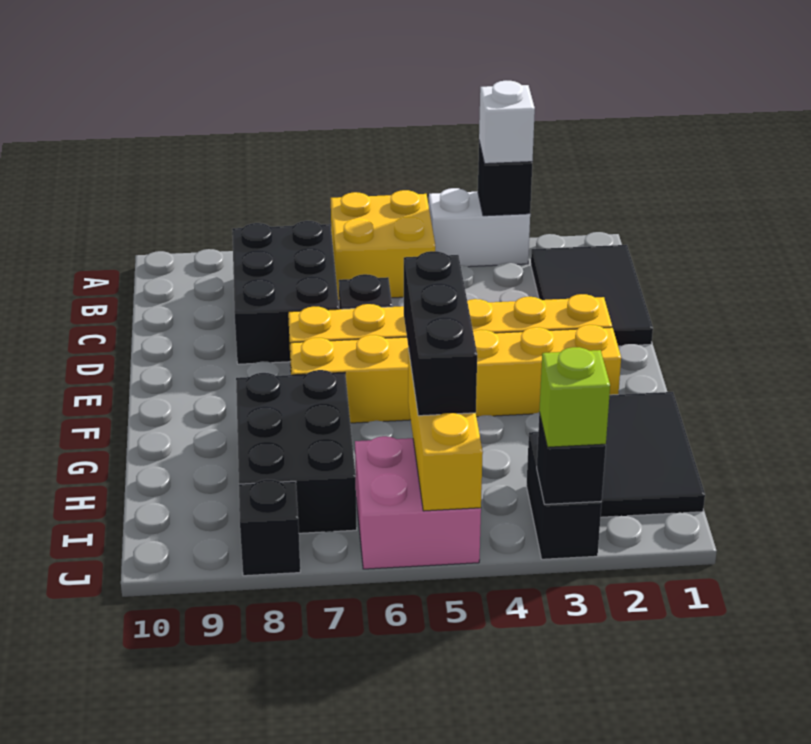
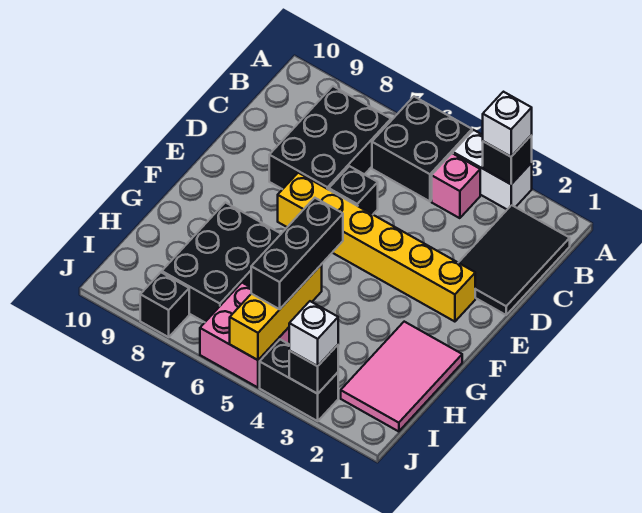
yellow 2x2 brick [331,190,435,300] -> black 2x2 brick [372,97,472,201]
none -> pink 1x1 brick [432,153,480,218]
yellow 1x6 brick [290,325,621,423] -> none
black 2x3 tile [601,392,705,517] -> pink 2x3 tile [341,322,462,432]
black 1x2 brick [526,432,602,559] -> black 1x2 brick turned to [260,339,338,421]
lime 1x1 brick [539,347,610,447] -> white 1x1 brick [289,301,338,366]

